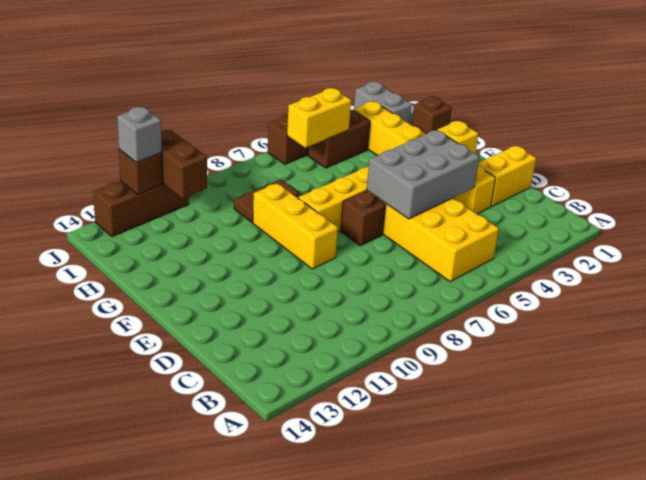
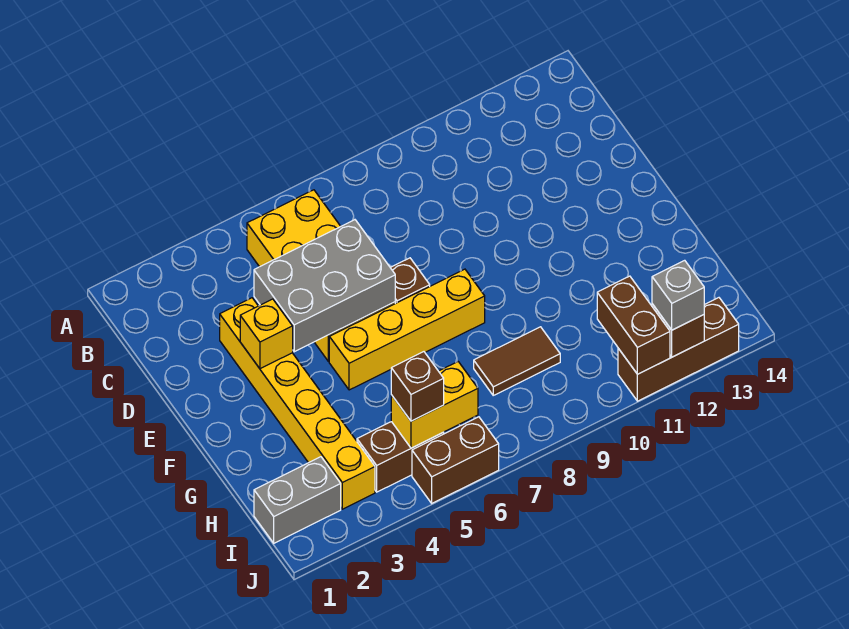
yellow 1x2 brick [478,146,536,206] -> none
yellow 1x3 brick [253,183,338,269] -> none
brown 1x1 brick [412,96,452,134] -> brown 1x1 brick moved to [391,352,444,421]
grey 1x2 brick [354,82,412,124] -> grey 1x2 brick turned to [254,457,341,543]

